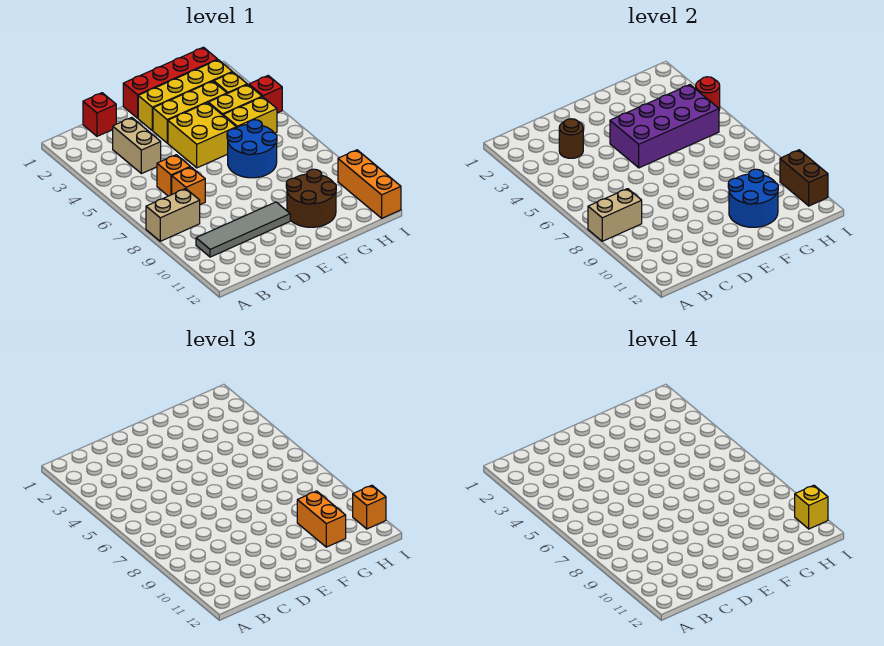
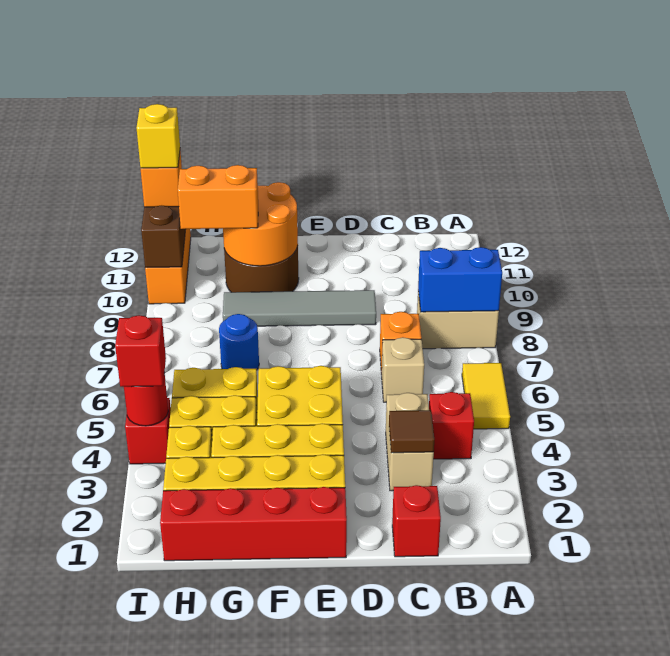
none -> yellow 1x2 tile [462,363,510,429]
tan 1x2 brick [588,189,642,241] -> blue 1x2 brick [418,247,502,312]
none -> red 1x1 brick [429,392,474,459]
grey 1x4 tile [196,202,290,257] -> grey 1x4 tile moved to [223,290,376,326]
brown 1x1 round brick [559,119,583,158] -> brown 1x1 tile [389,410,434,453]
orange 1x1 brick [157,155,190,196] -> tan 1x1 brick [382,337,424,402]
purple 2x4 brick [610,85,719,168] -> none
blue 2x2 round brick [227,120,277,178] -> blue 1x1 round brick [219,314,259,369]
blue 2x2 round brick [728,169,778,227] -> orange 2x2 round brick [223,182,298,266]
orange 1x2 brick [297,491,346,547] -> orange 1x2 brick turned to [178,165,258,229]
none -> red 1x1 brick [115,315,166,387]

